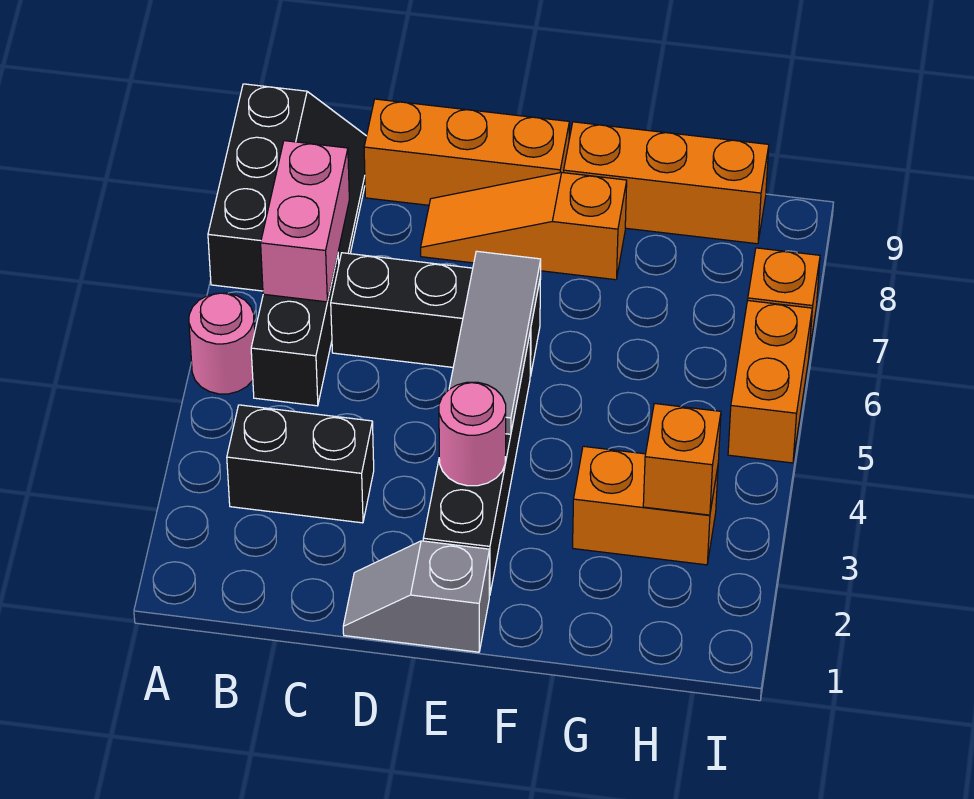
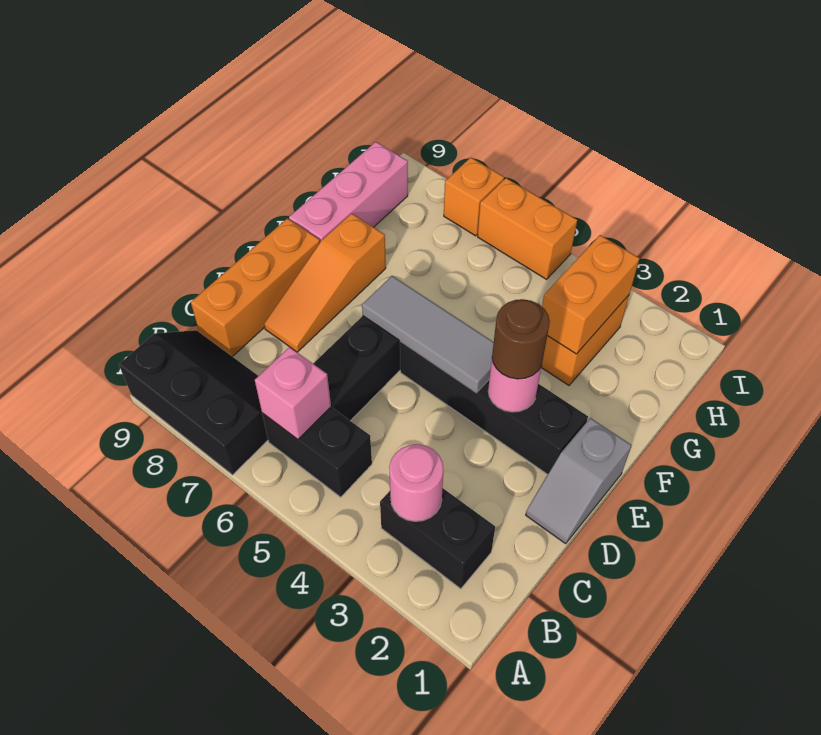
pink 1x1 round brick [189,293,255,394] -> pink 1x1 round brick moved to [389,444,443,521]
black 1x2 brick [227,405,374,523] -> black 1x2 brick turned to [380,488,495,589]
pink 1x2 brick [261,141,349,302] -> pink 1x1 brick [255,347,331,439]
none -> brown 1x1 round brick [492,299,550,379]
orange 1x3 brick [564,122,769,244] -> pink 1x3 brick [289,142,408,242]
orange 1x1 brick [643,403,721,515] -> orange 1x2 brick [542,235,640,354]

